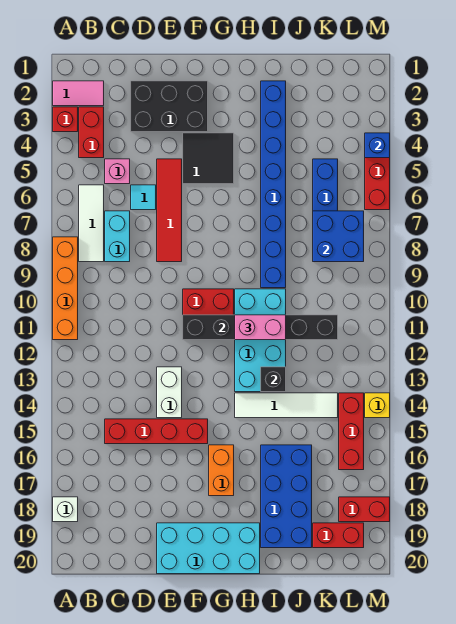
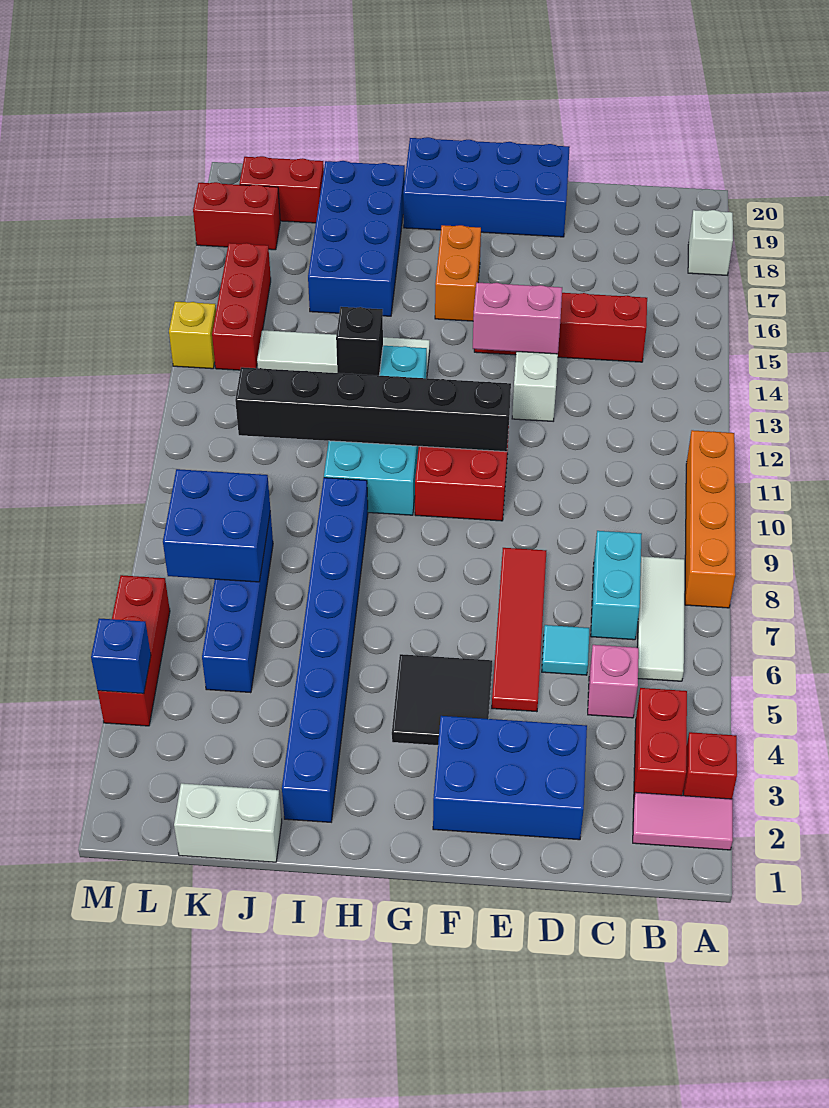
black 2x3 brick [131,81,208,132] -> blue 2x3 brick [433,716,587,840]
cyan 2x4 brick [157,523,260,574] -> blue 2x4 brick [403,137,570,237]
pink 1x2 brick [235,315,286,340] -> pink 1x2 brick moved to [473,282,562,354]
none -> white 1x2 brick [174,783,282,862]

